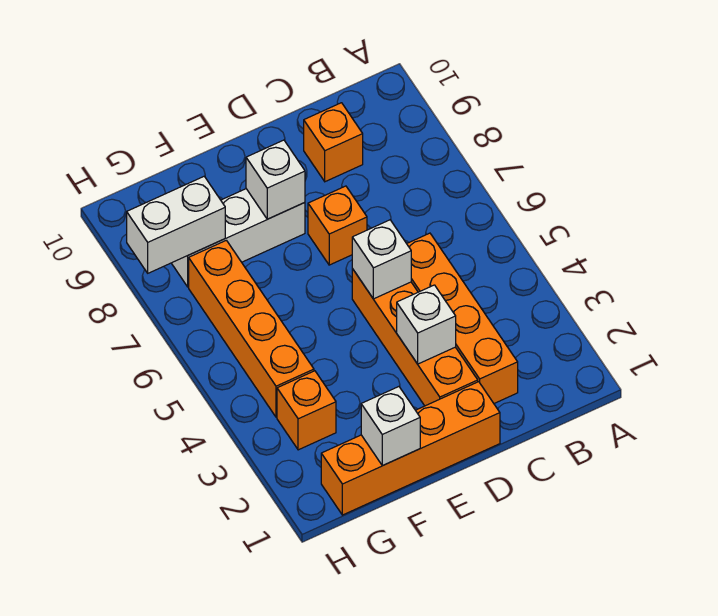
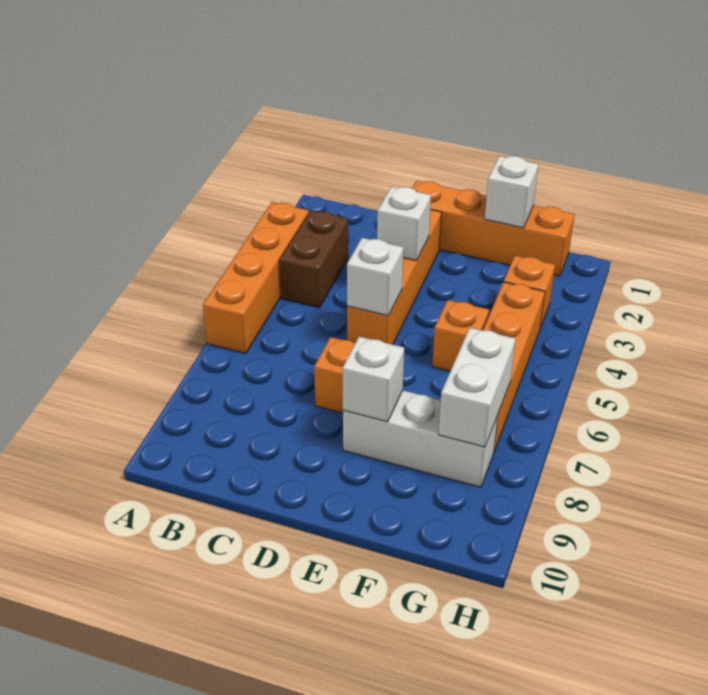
none -> brown 1x2 brick [280,211,348,308]
orange 1x4 brick [407,233,518,403] -> orange 1x4 brick moved to [203,202,309,354]
orange 1x1 brick [304,103,363,182] -> orange 1x1 brick moved to [432,300,489,371]
white 1x2 brick [127,176,225,273] -> white 1x2 brick turned to [438,328,515,447]

